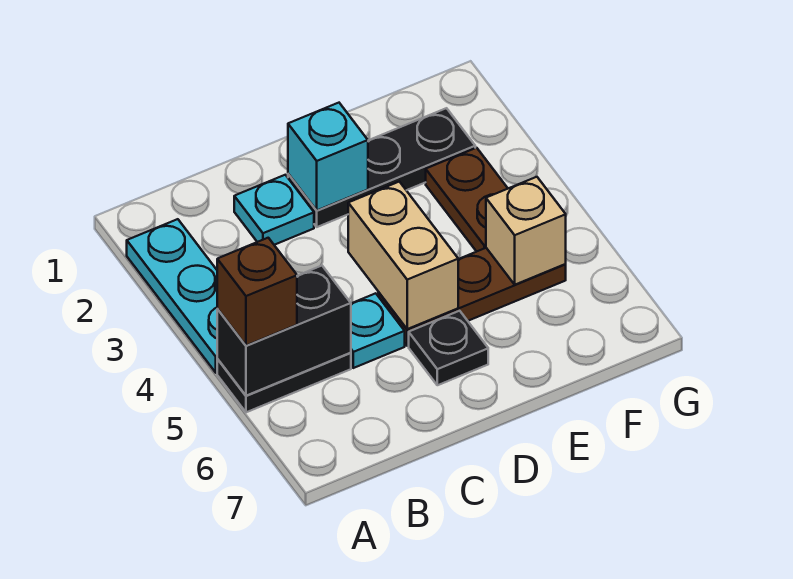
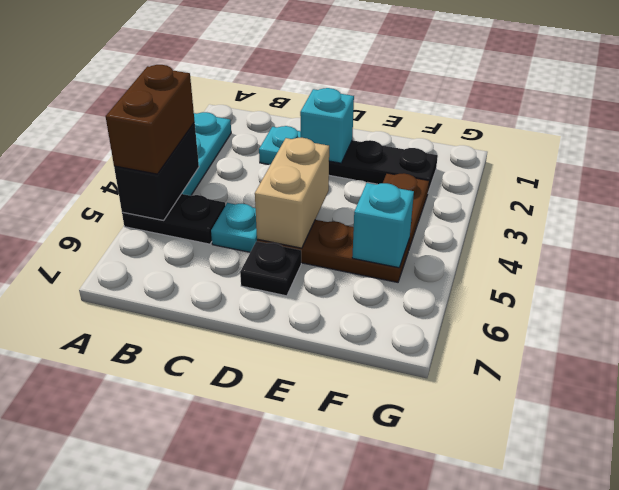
black 1x2 brick [217,266,351,396] -> black 1x2 brick turned to [114,122,199,220]
brown 1x1 brick [217,238,297,346] -> brown 1x2 brick [106,65,195,174]
tan 1x1 brick [486,177,566,285] -> cyan 1x1 brick [352,183,414,268]

